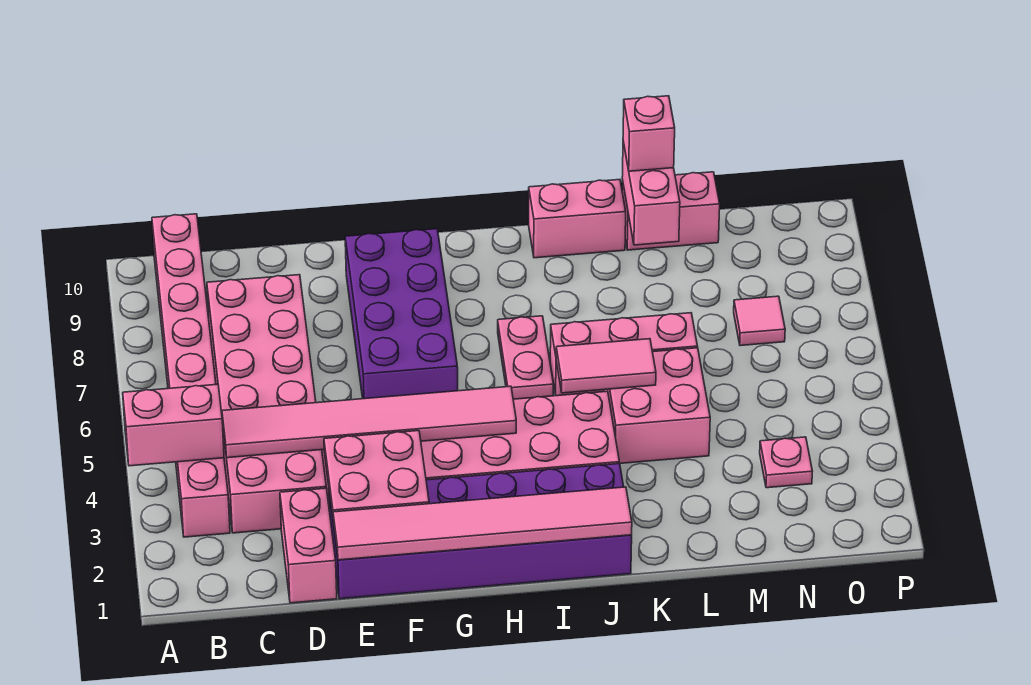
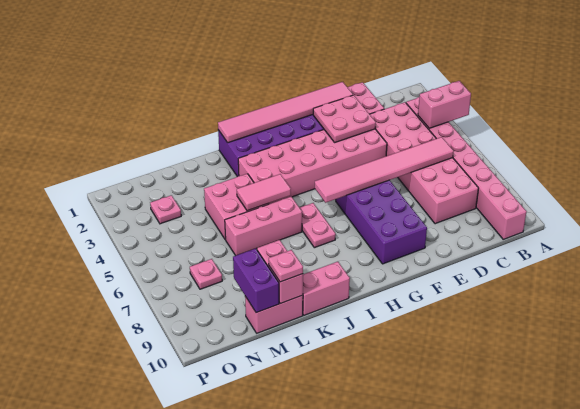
pink 1x6 tile [222,386,516,458] -> pink 1x6 tile moved to [315,137,454,203]
pink 1x1 brick [623,96,675,171] -> pink 1x1 plate [269,250,303,282]
none -> purple 1x2 brick [233,249,279,313]
pink 1x1 tile [734,296,785,346] -> pink 1x1 plate [190,259,222,289]

